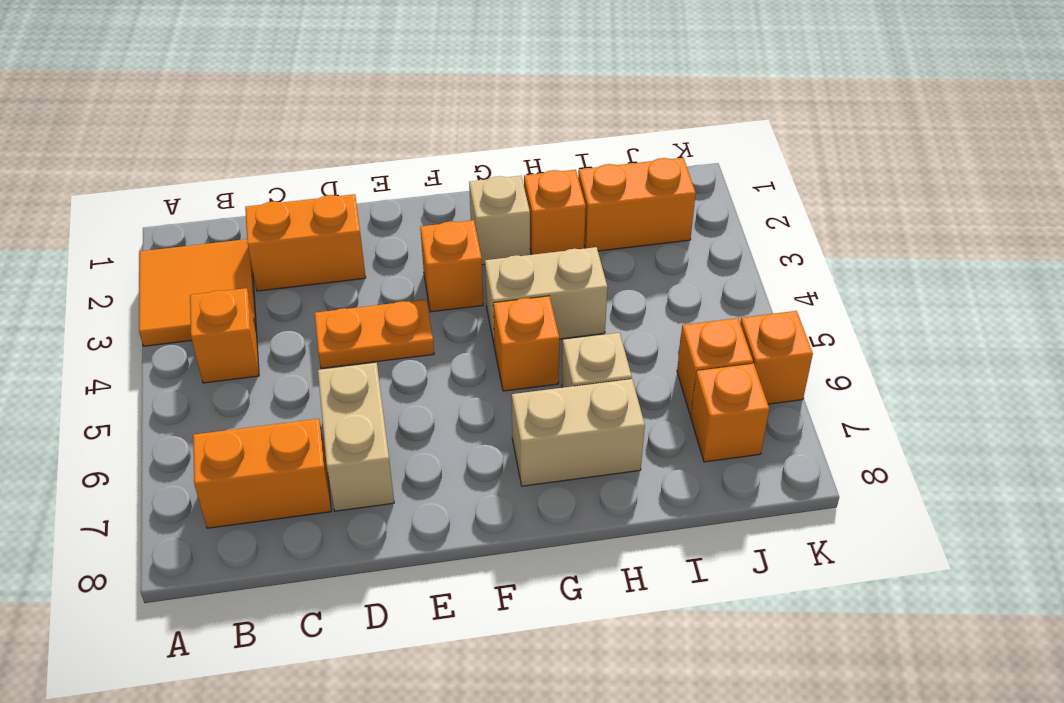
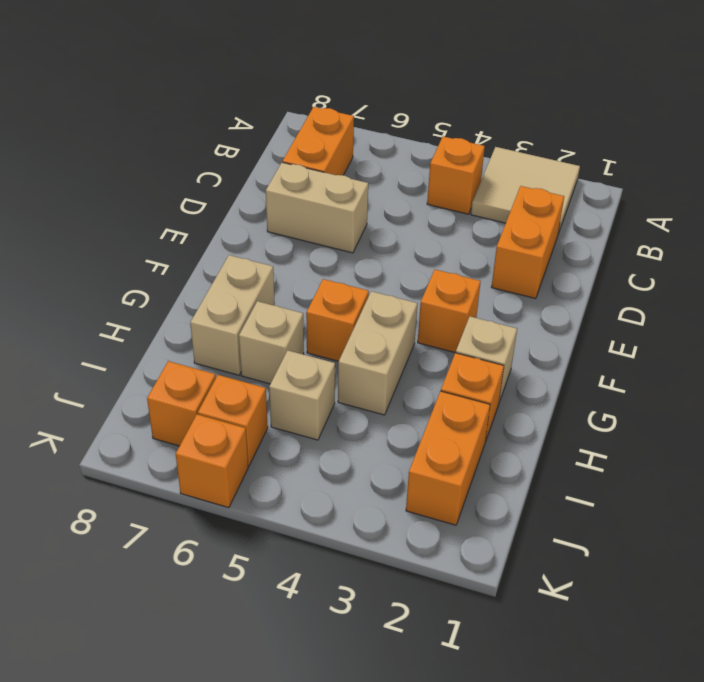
orange 2x2 tile [139,239,257,346] -> tan 2x2 tile [471,147,580,234]
orange 1x2 plate [315,299,434,368] -> none
none -> tan 1x1 brick [269,350,335,440]

